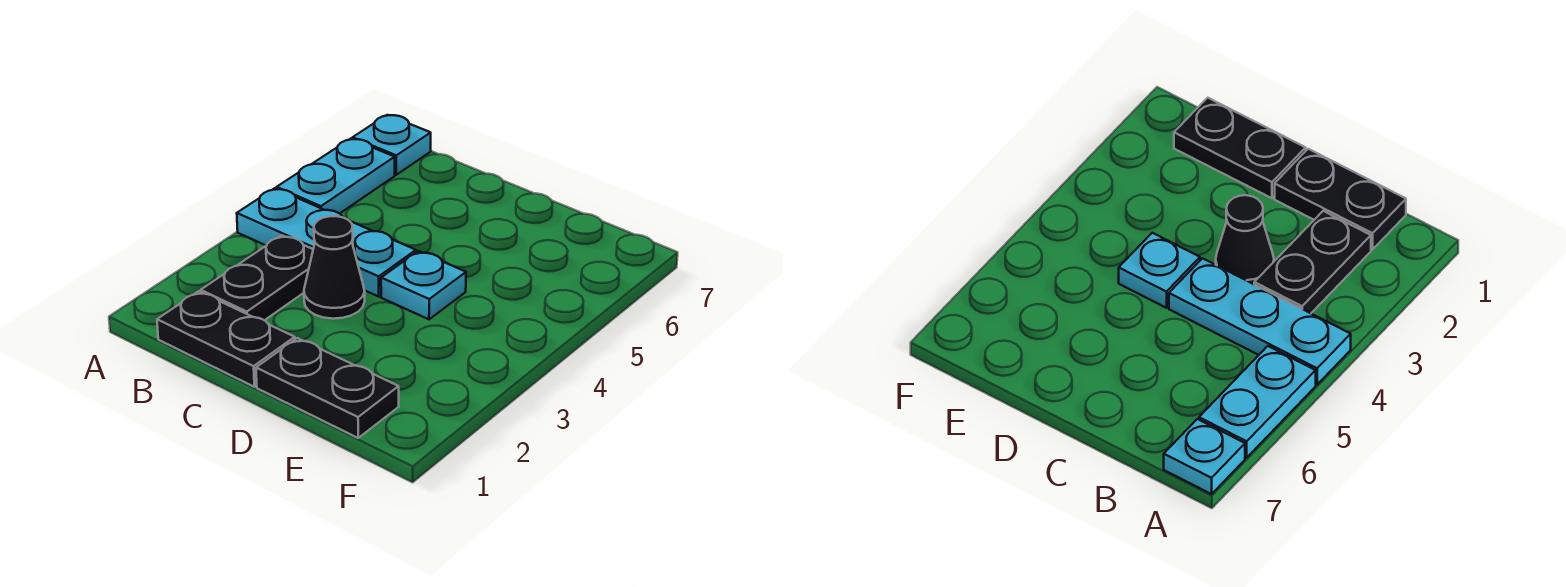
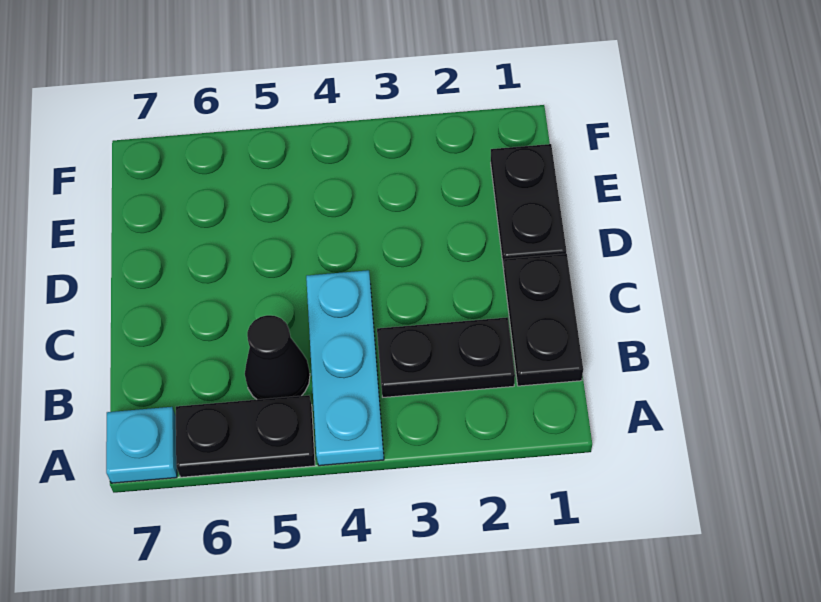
cyan 1x2 plate [277,139,395,214] -> black 1x2 plate [176,395,315,477]
black 1x1 cone [304,216,365,319] -> black 1x1 cone moved to [245,315,310,400]
cyan 1x1 plate [381,251,466,319] -> none

